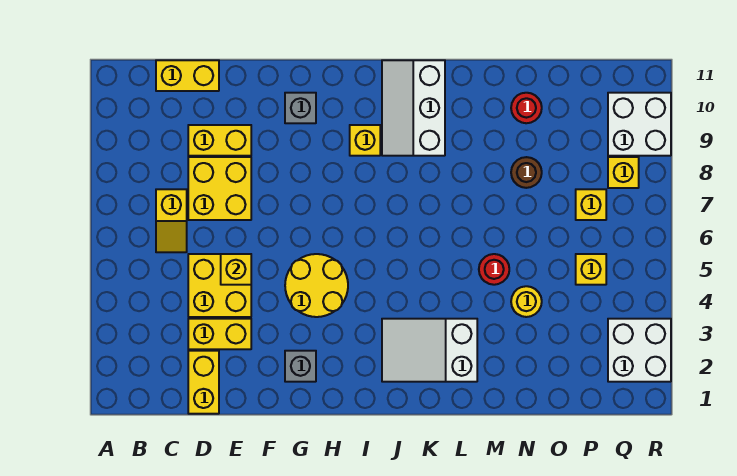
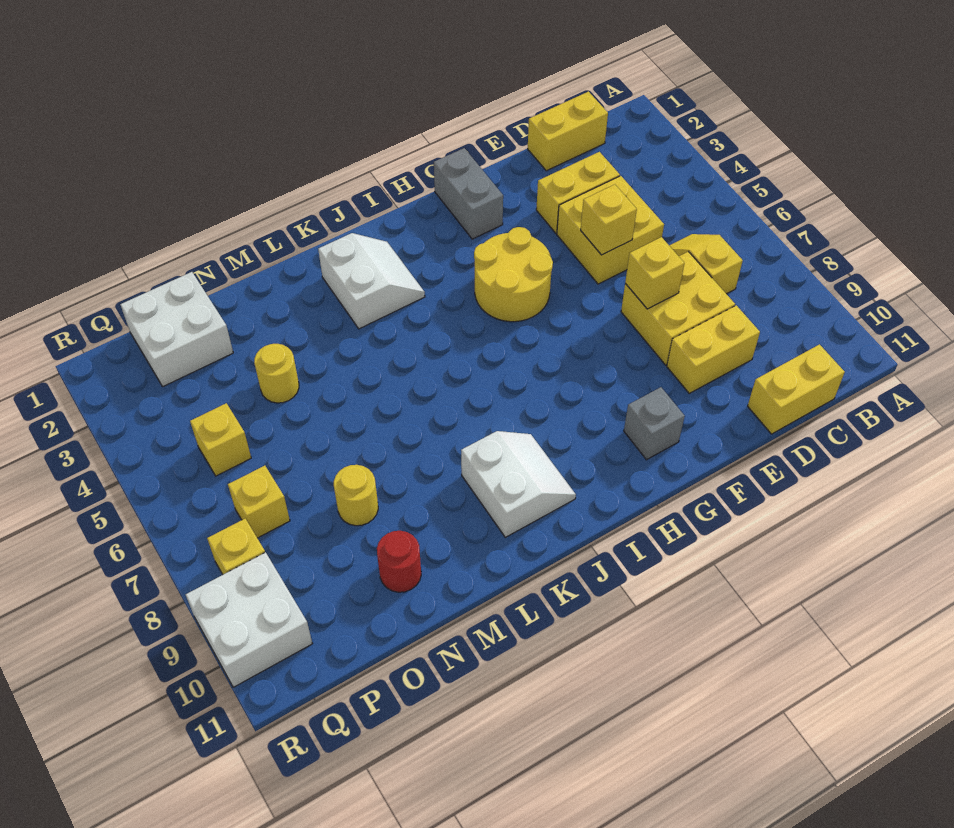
yellow 1x2 brick [188,351,219,414] -> yellow 1x2 brick turned to [528,92,608,171]
grey 1x1 brick [285,351,316,382] -> grey 1x2 brick [434,148,503,239]
yellow 1x1 brick [350,125,380,156] -> yellow 1x1 brick moved to [625,237,684,309]
white 2x3 slope [382,319,477,382] -> white 2x2 slope [318,233,425,329]
white 2x3 slope [382,60,445,156] -> white 2x2 slope [461,431,576,537]
red 1x1 round brick [479,254,509,285] -> none
brown 1x1 round brick [511,157,542,188] -> yellow 1x1 round brick [334,465,378,526]
white 2x2 brick [608,319,671,382] -> white 2x2 brick moved to [120,272,233,387]

